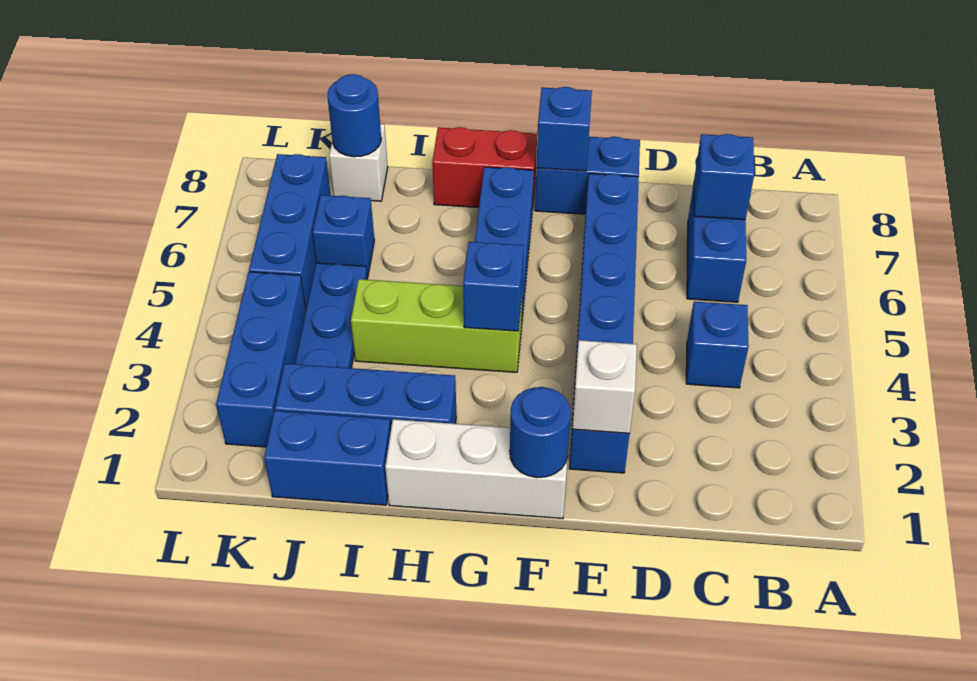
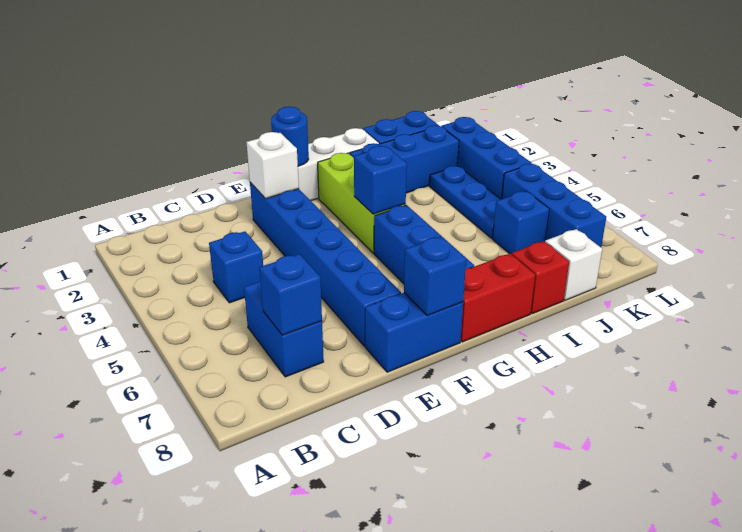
lime 1x3 brick [351,279,522,372] -> lime 1x3 brick turned to [318,153,406,253]
none -> red 1x1 brick [512,241,569,314]
blue 1x1 round brick [328,74,381,157] -> none

